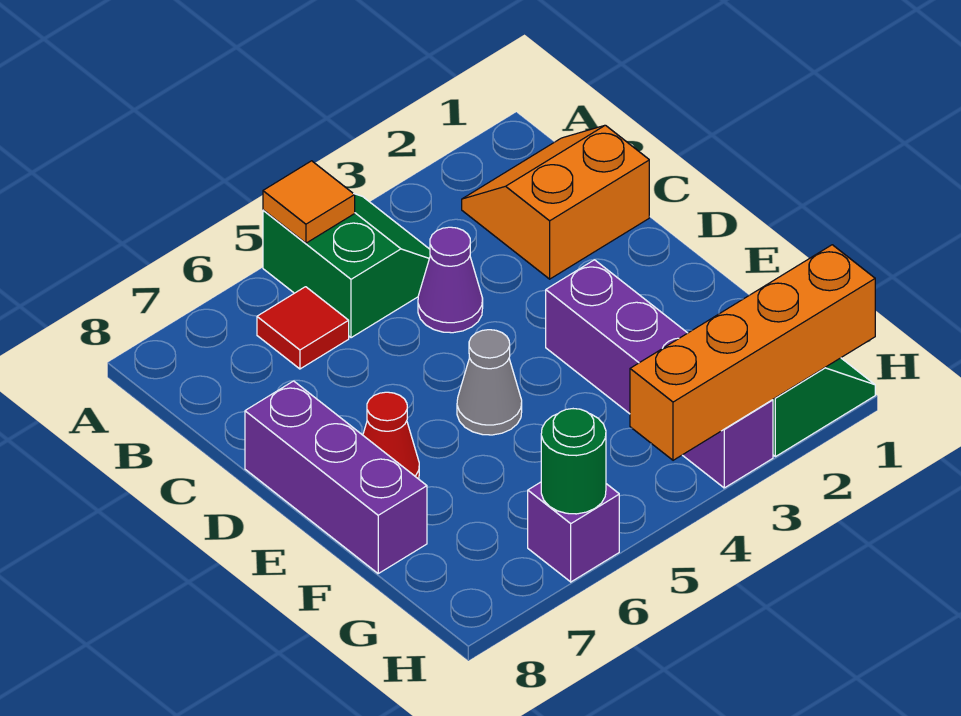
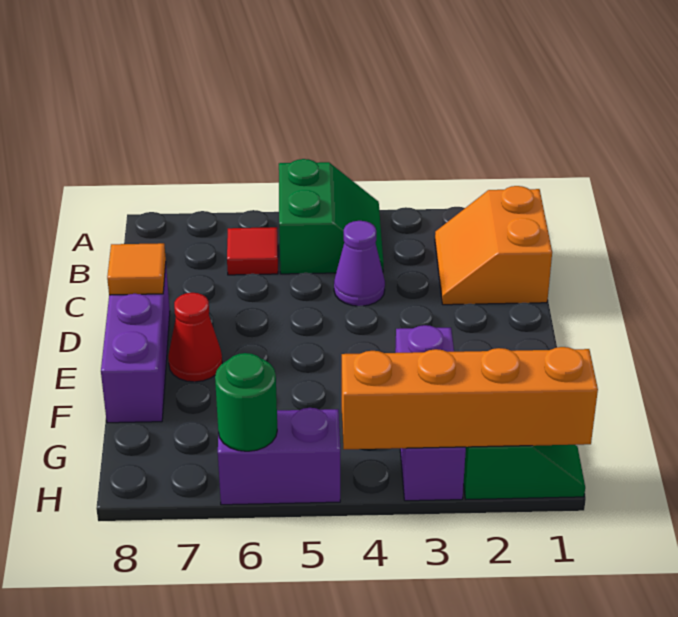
orange 1x1 tile [263,161,355,243] -> orange 1x1 tile moved to [107,243,166,295]
orange 2x2 slope [462,125,649,279] -> orange 2x2 slope turned to [435,186,552,305]
purple 1x4 brick [546,260,773,488] -> purple 1x3 brick [395,325,466,501]
grey 1x1 cone [457,330,522,435] -> none
purple 1x1 brick [528,482,619,582] -> purple 1x2 brick [218,408,340,505]

